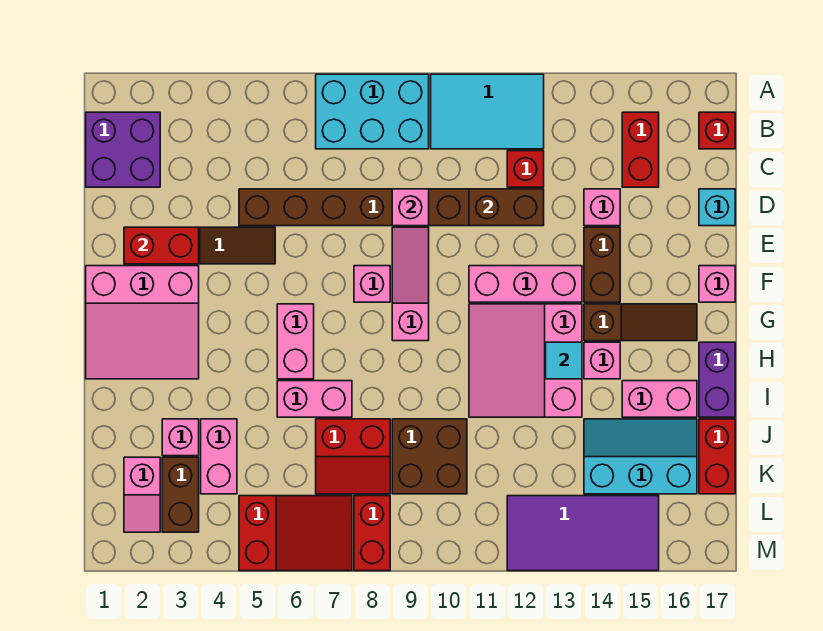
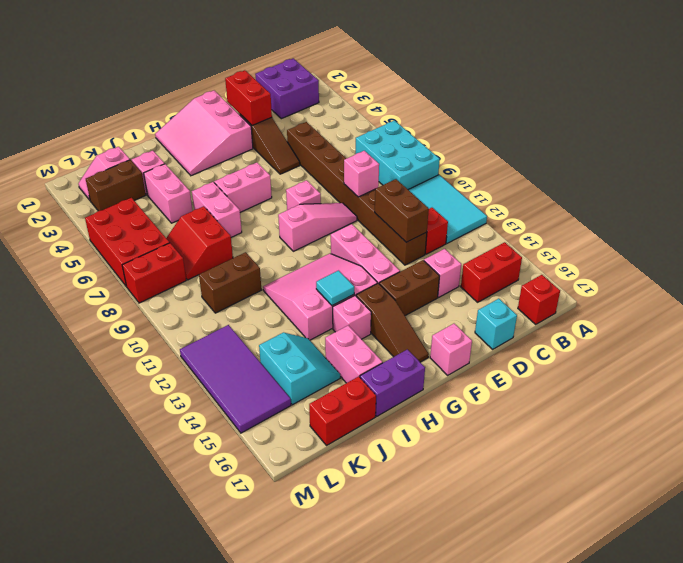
pink 1x2 brick [201,419,237,494] -> pink 1x2 brick turned to [144,164,193,223]
brown 2x2 brick [392,419,467,494] -> brown 1x2 brick [199,252,261,313]
cyan 2x3 slope [584,419,697,494] -> cyan 2x2 slope [259,332,340,405]
red 2x3 slope [239,496,352,571] -> red 2x3 brick [85,198,170,287]

